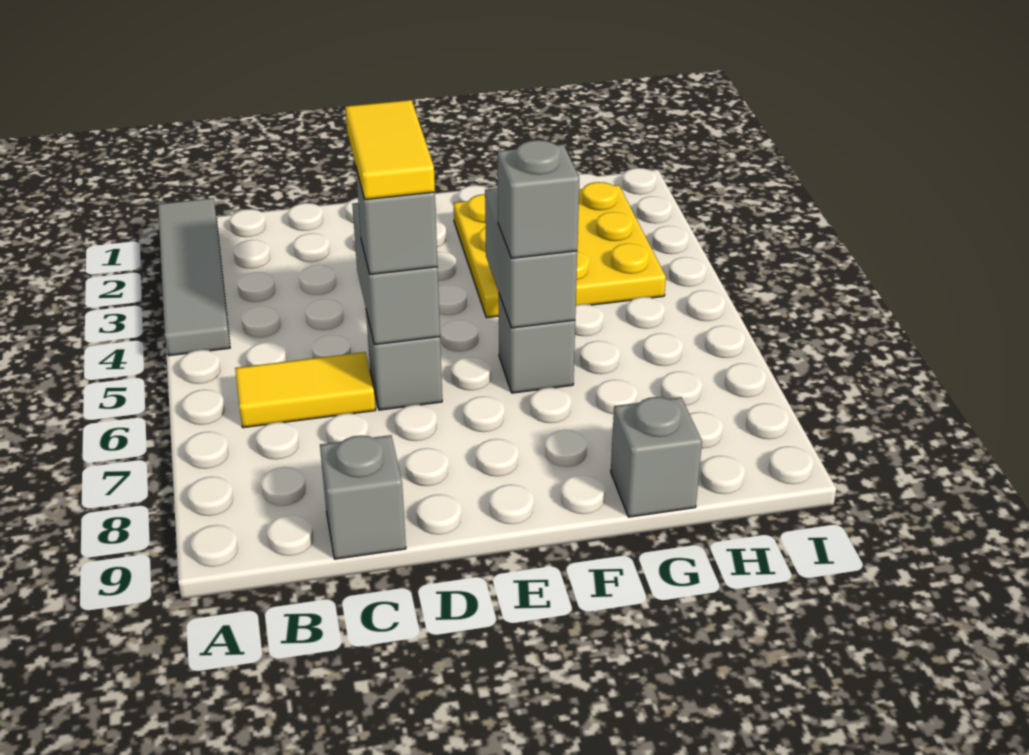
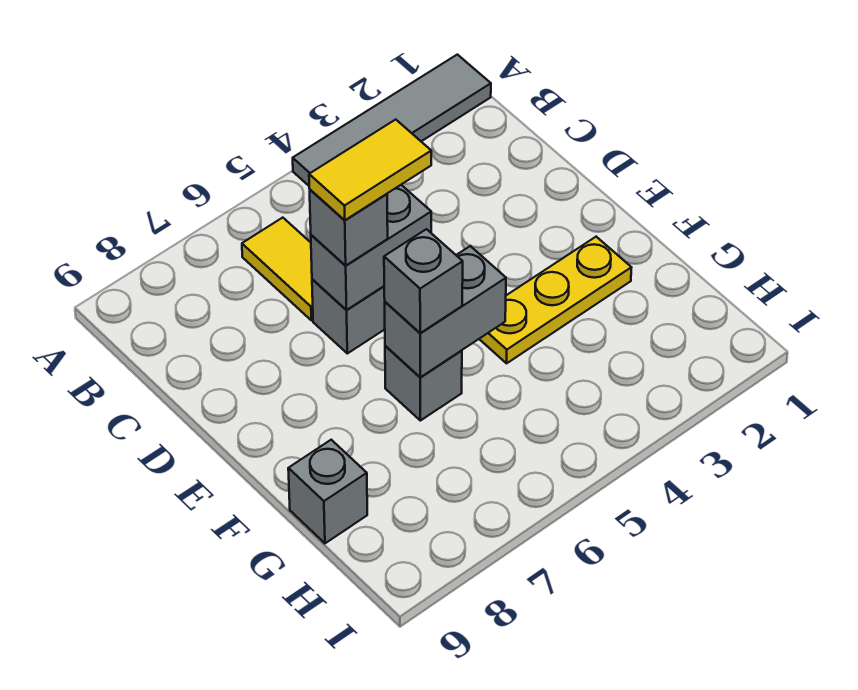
grey 1x1 brick [320,435,406,559] -> none
yellow 3x3 plate [454,182,666,318] -> yellow 1x3 plate [480,237,632,363]

